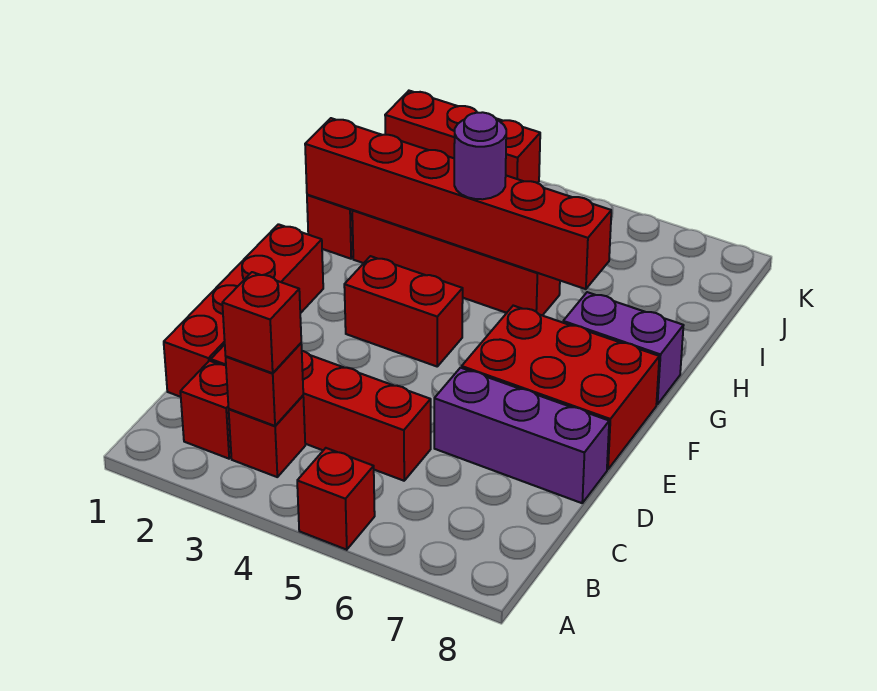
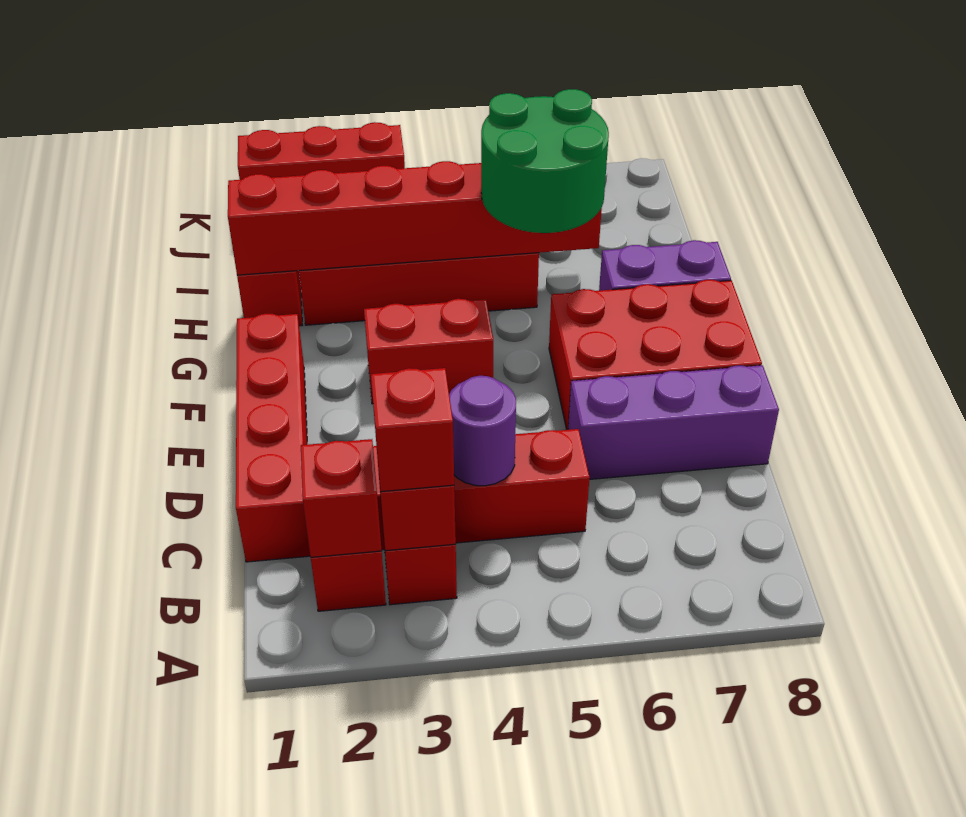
red 1x1 brick [297,448,375,550] -> red 1x1 brick moved to [301,439,382,557]
none -> green 2x2 round brick [481,89,609,233]
purple 1x1 round brick [454,112,506,199] -> purple 1x1 round brick moved to [449,376,516,486]

